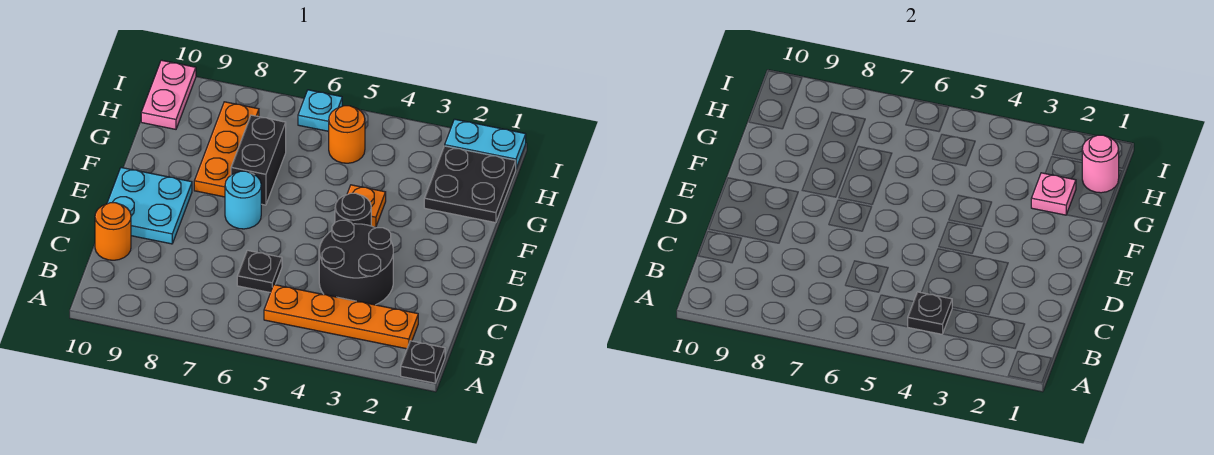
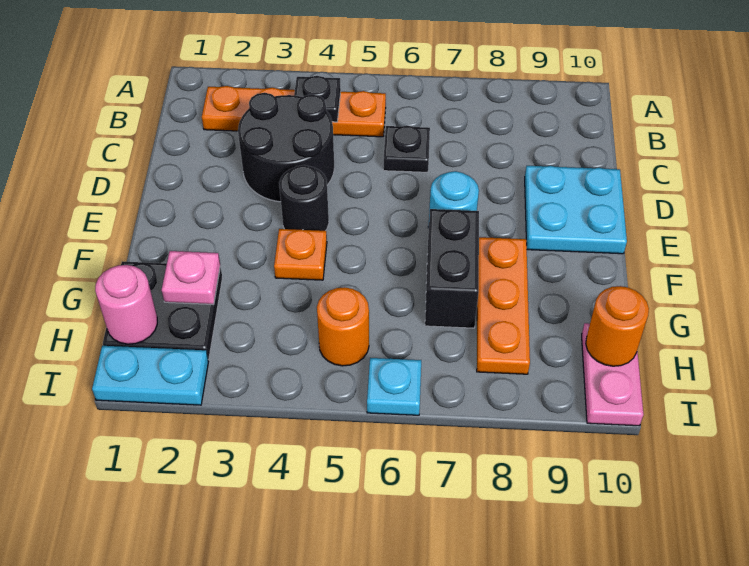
black 1x1 plate [401,341,445,383] -> none
orange 1x1 round brick [95,203,131,260] -> orange 1x1 round brick moved to [586,286,649,366]

